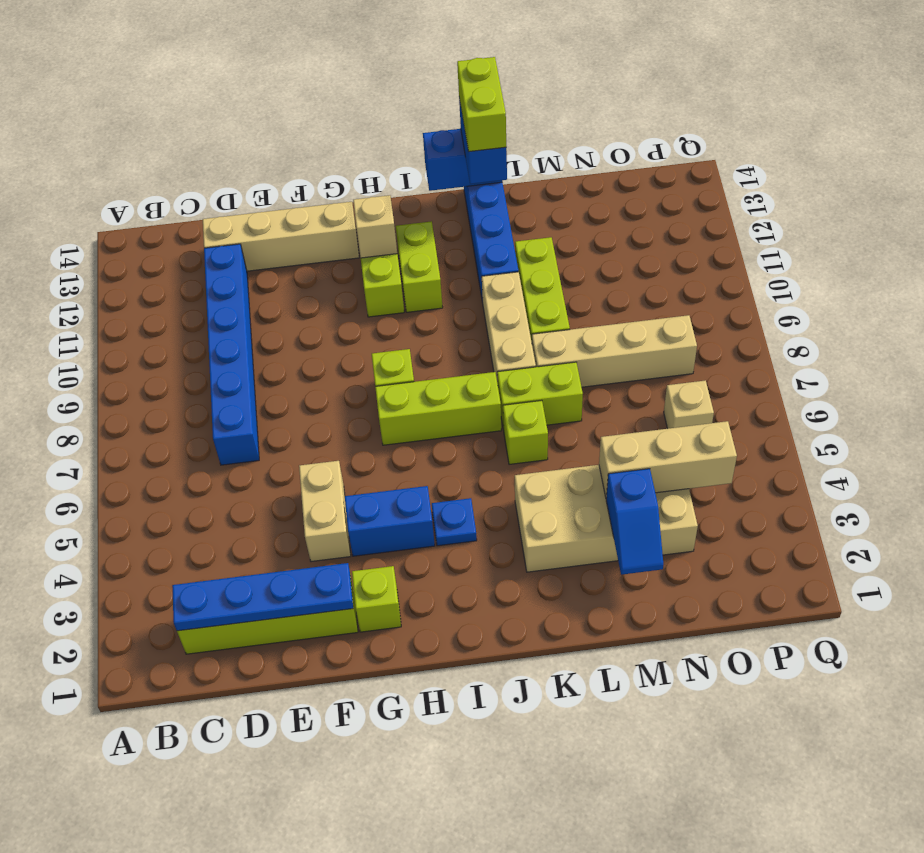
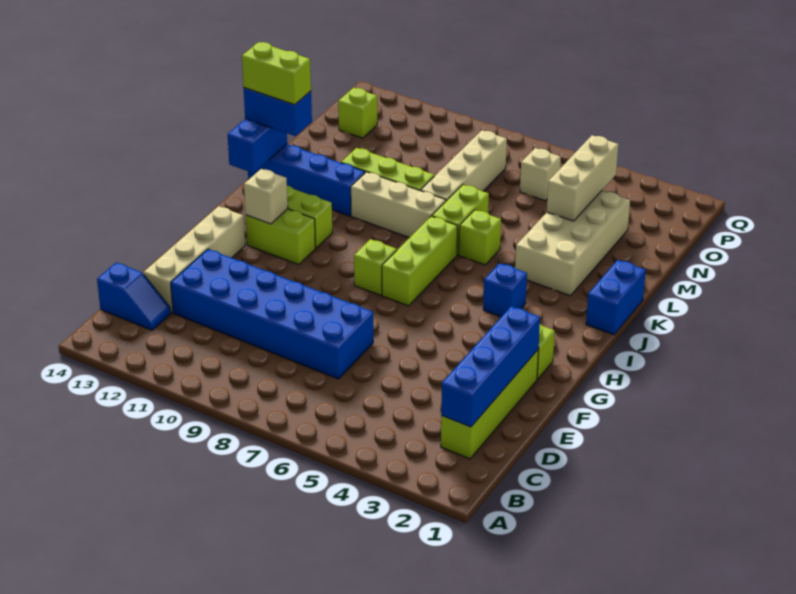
blue 1x4 plate [172,563,353,631] -> blue 1x4 brick [441,306,540,427]
blue 1x6 brick [204,244,259,465] -> blue 2x6 brick [171,249,373,379]
tan 1x2 brick [299,461,351,562] -> none
blue 1x2 brick [345,486,435,556] -> blue 1x2 brick moved to [586,260,646,335]
blue 1x1 plate [432,498,477,546] -> blue 1x1 brick [483,263,527,317]
blue 1x2 slope [606,469,663,575] -> blue 1x2 slope moved to [97,262,171,330]
none -> lime 1x1 brick [338,88,377,138]

